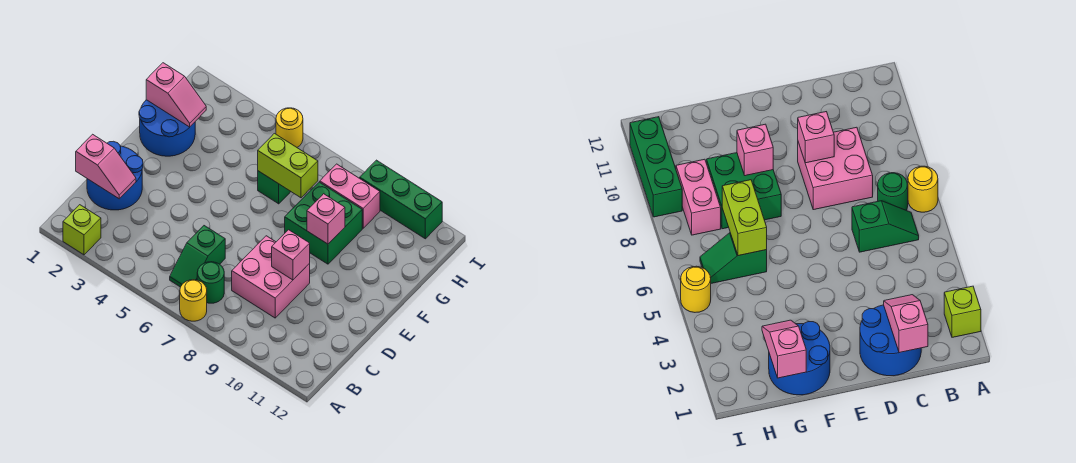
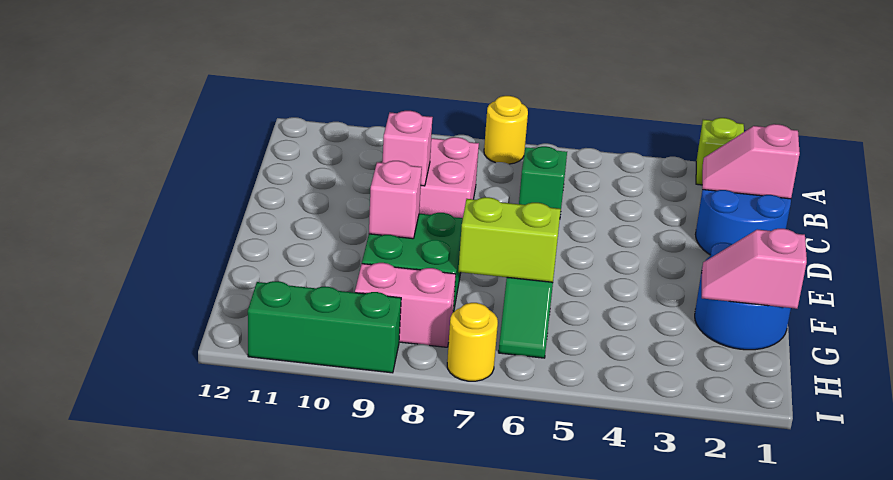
green 1x1 round brick [197,262,224,303] -> none
yellow 1x1 round brick [276,108,303,147] -> yellow 1x1 round brick moved to [447,303,498,381]

